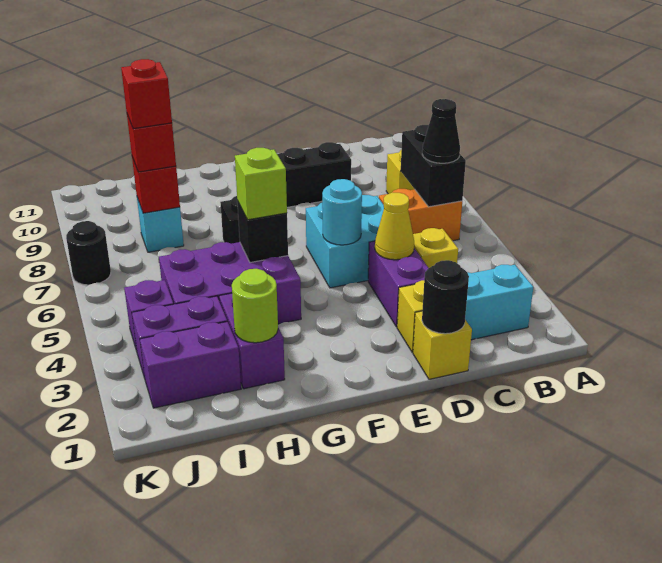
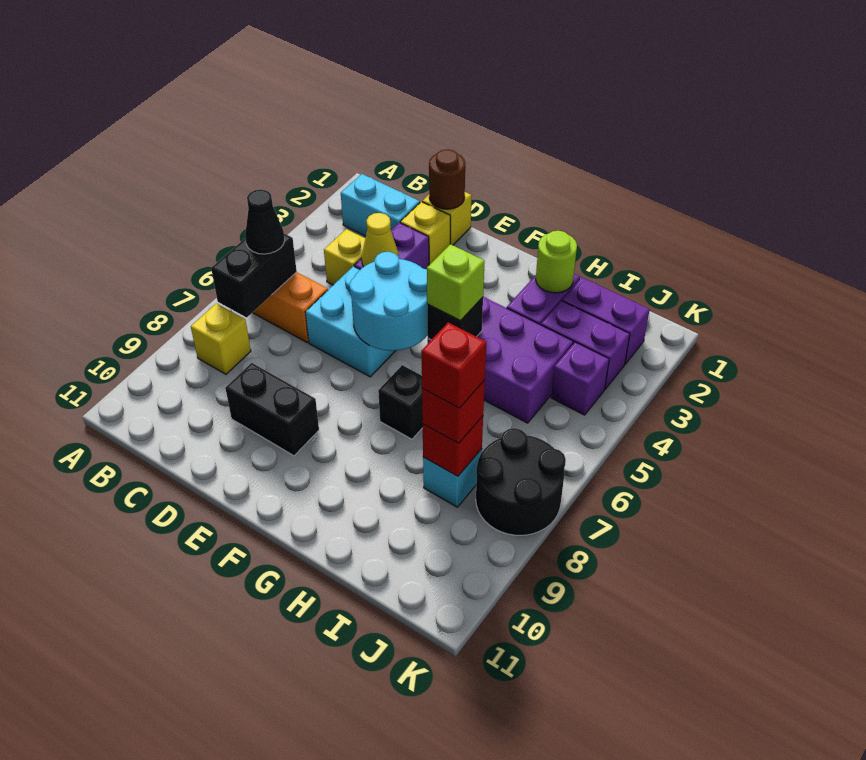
black 1x1 round brick [422,260,469,334] -> brown 1x1 round brick [429,149,465,209]
cyan 1x1 round brick [322,179,362,245] -> cyan 2x2 round brick [349,252,427,351]
black 1x1 round brick [66,221,111,285] -> black 2x2 round brick [476,428,566,535]

